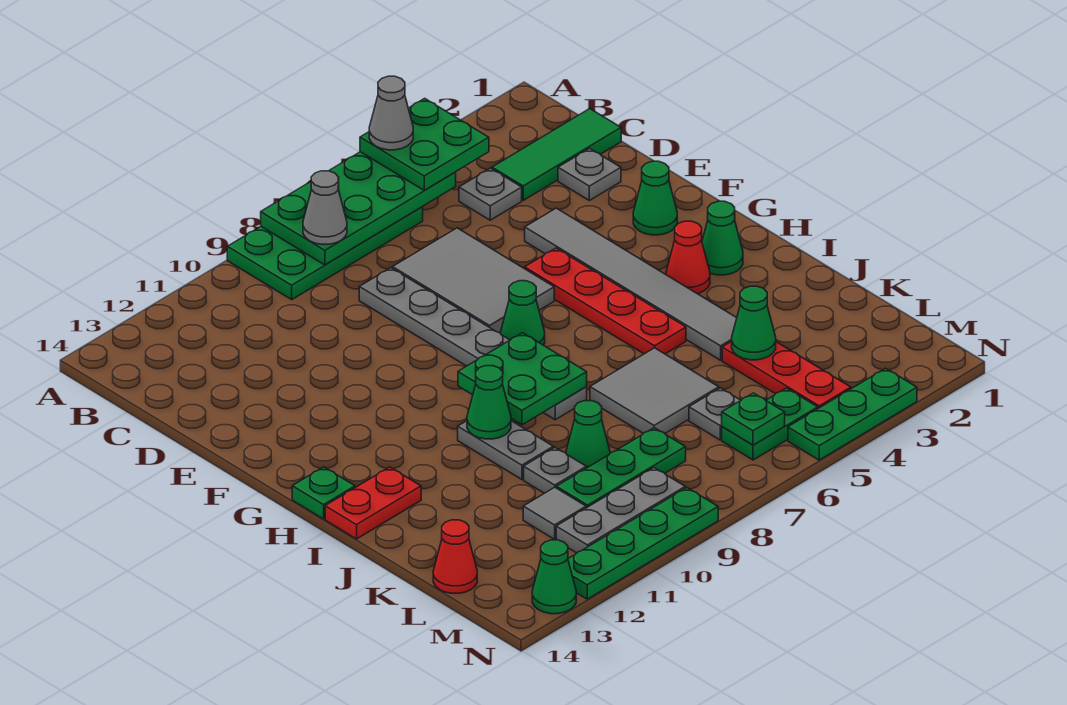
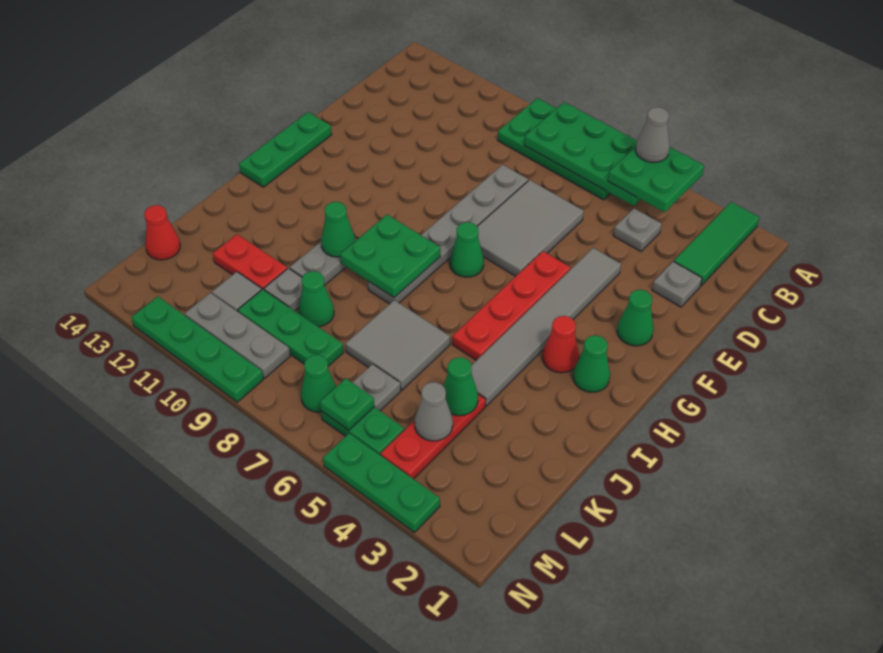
grey 1x1 cone [303,171,347,244] -> grey 1x1 cone moved to [415,382,453,441]
green 1x3 tile [492,109,621,200] -> green 1x3 tile turned to [674,202,760,286]
green 1x1 plate [292,467,355,519] -> green 1x3 plate [239,112,332,187]
red 1x2 plate [325,467,421,539] -> red 1x2 plate moved to [213,234,287,290]
green 1x1 cone [532,540,576,614] -> green 1x1 cone moved to [301,355,336,412]

